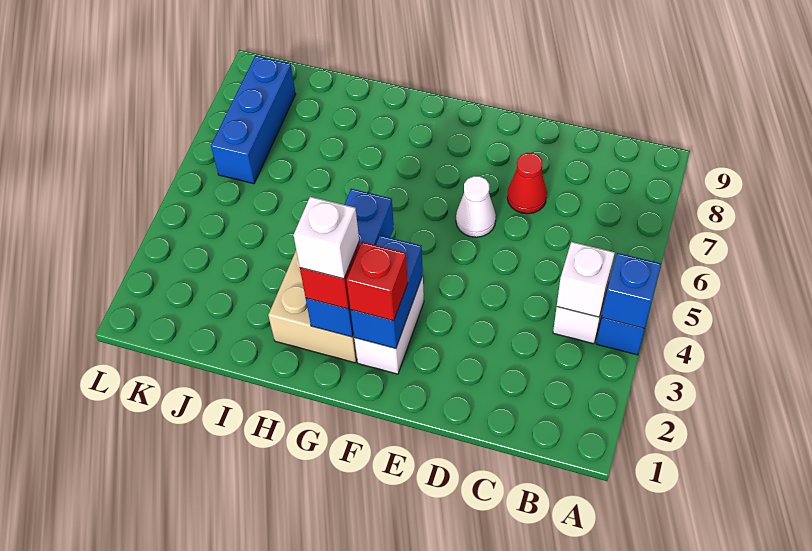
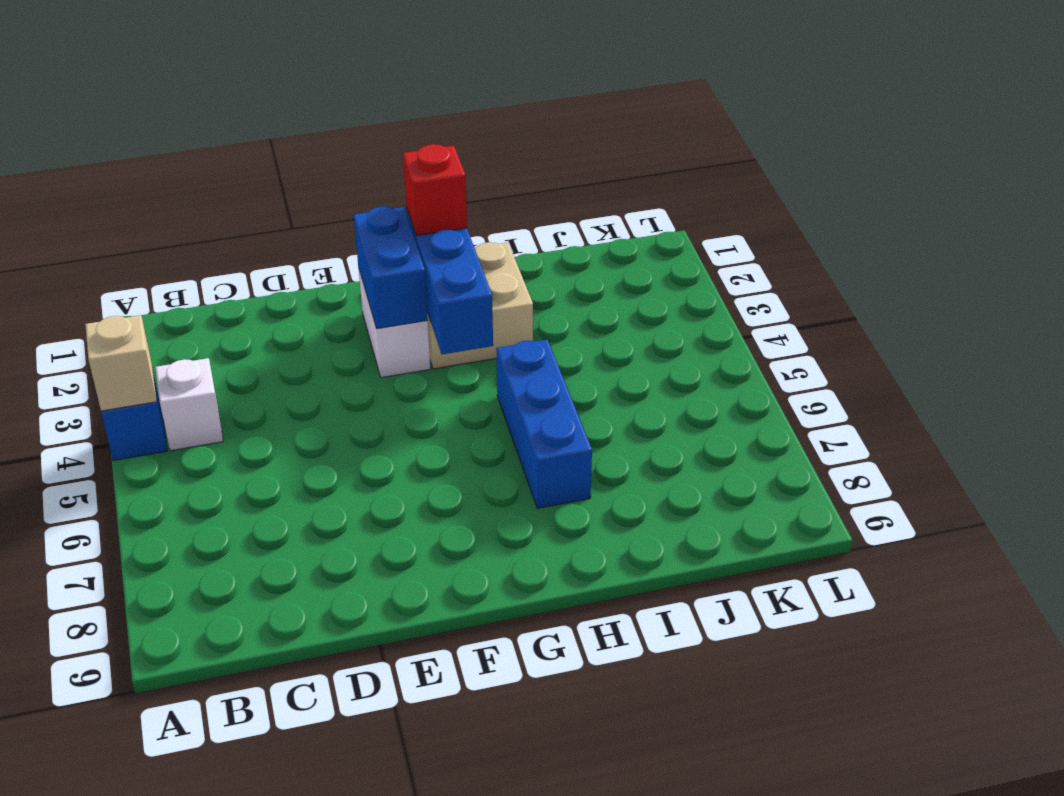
blue 1x1 brick [601,253,661,329] -> tan 1x1 brick [85,315,157,411]
white 1x1 brick [557,242,615,317] -> none
red 1x1 cone [507,153,547,214] -> none
white 1x1 cone [456,176,496,237] -> none
red 1x1 brick [346,242,408,321] -> none
white 1x1 brick [294,197,359,279] -> none
blue 1x3 brick [211,56,296,184] -> blue 1x3 brick moved to [496,339,592,508]

